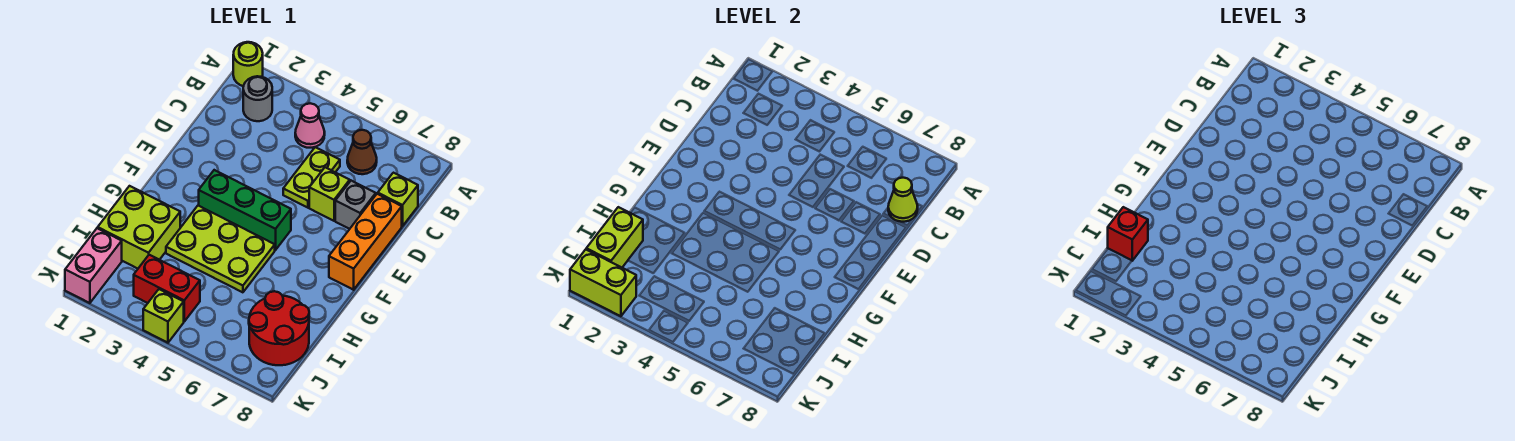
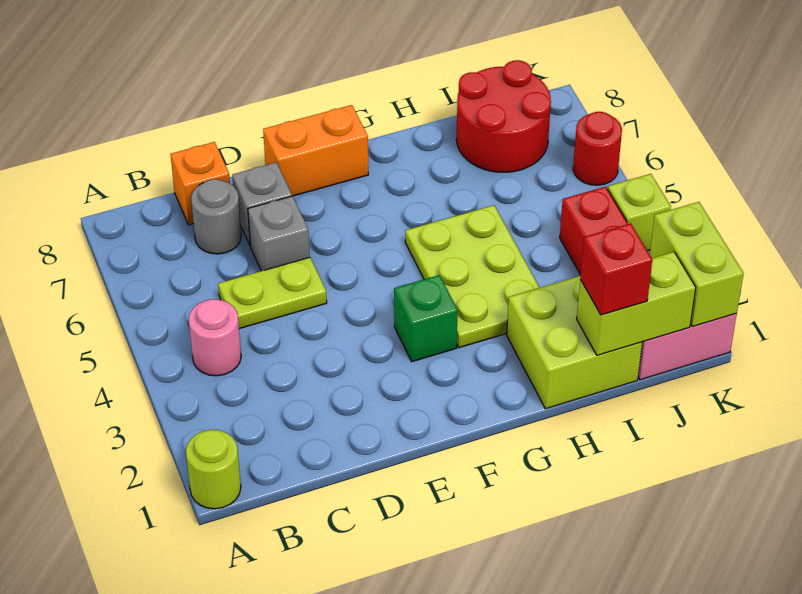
grey 1x1 round brick [243,76,272,121] -> grey 1x1 round brick moved to [191,179,242,254]
pink 1x1 cone [295,103,325,148] -> pink 1x1 round brick [189,299,241,376]
brown 1x1 cone [347,130,377,174] -> none
lime 1x1 brick [378,173,418,226] -> orange 1x1 brick [171,142,230,225]
lime 1x1 cone [888,178,918,222] -> none
lime 1x1 brick [309,167,350,221] -> grey 1x1 brick [248,196,310,271]
orange 1x3 brick [329,194,402,290] -> orange 1x2 brick [263,105,368,196]
green 1x3 brick [199,170,291,250] -> green 1x1 brick [394,275,458,362]
none -> red 1x1 round brick [573,112,622,185]

